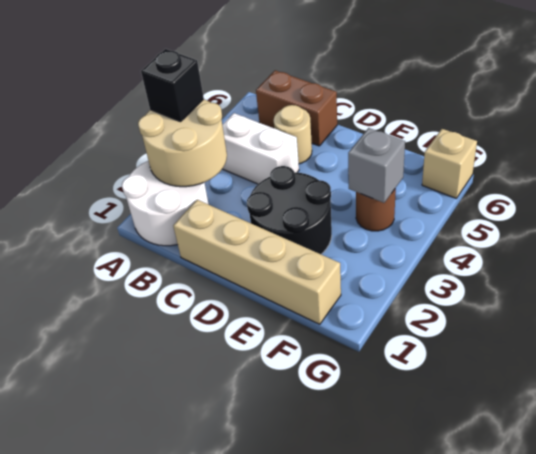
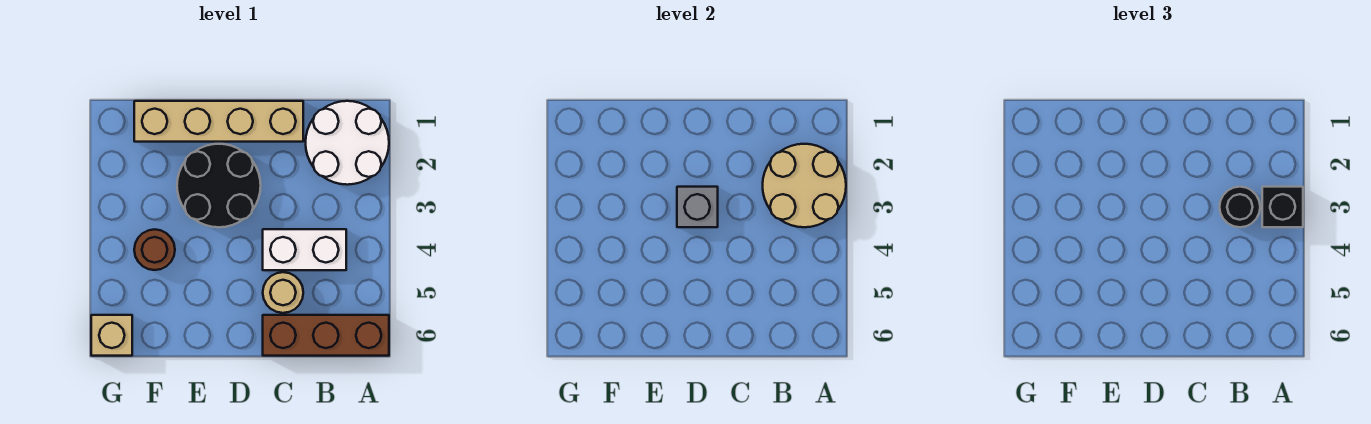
none -> black 1x1 round brick [1220,187,1260,227]
brown 1x2 brick [256,70,337,146] -> brown 1x3 brick [263,315,389,356]
grey 1x1 brick [348,128,405,203] -> grey 1x1 brick moved to [677,187,718,227]

